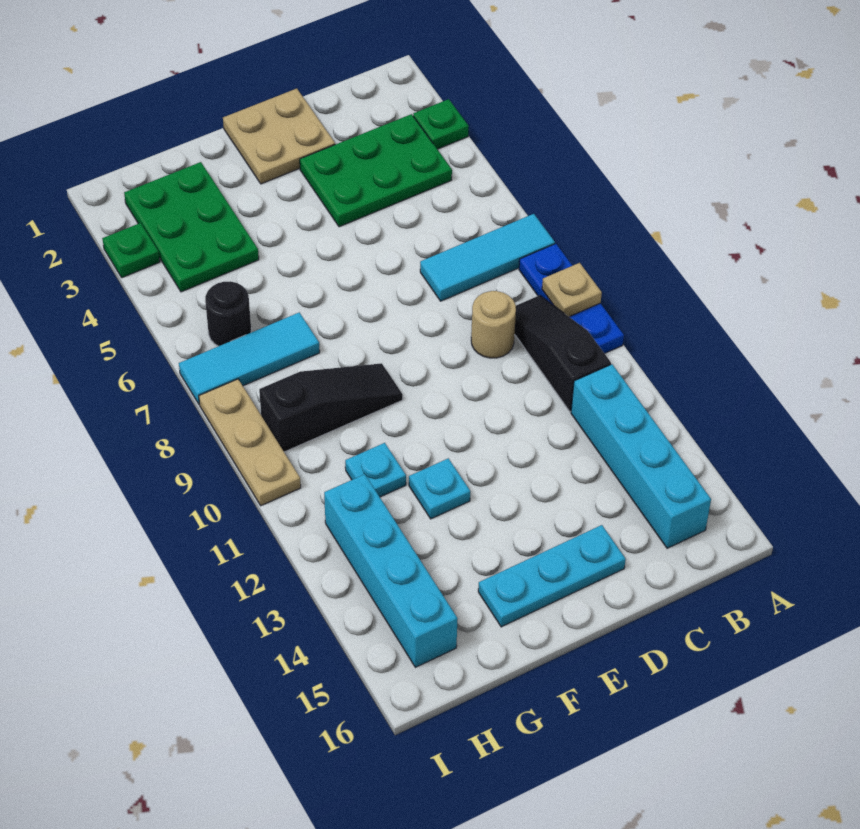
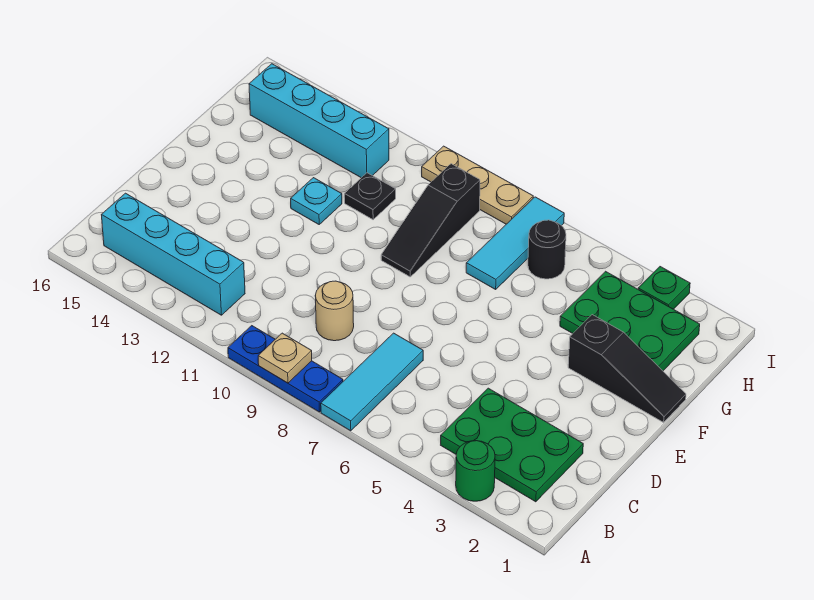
green 1x1 plate [413,99,469,149] -> green 1x1 round brick [456,441,495,501]
green 2x3 plate [300,114,452,227] -> green 2x3 plate turned to [441,388,583,502]
black 1x3 slope [515,295,611,412] -> black 1x3 slope moved to [568,315,686,422]
tan 2x2 plate [223,89,335,184] -> none
cyan 1x3 plate [478,525,626,627] -> none
cyan 1x1 plate [345,443,406,497] -> black 1x1 plate [344,173,396,220]

